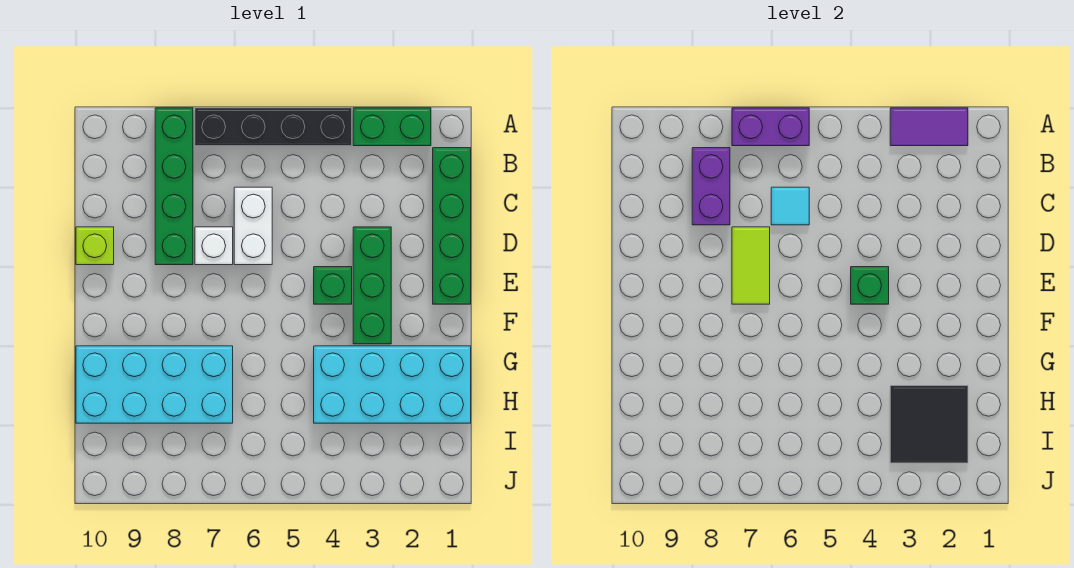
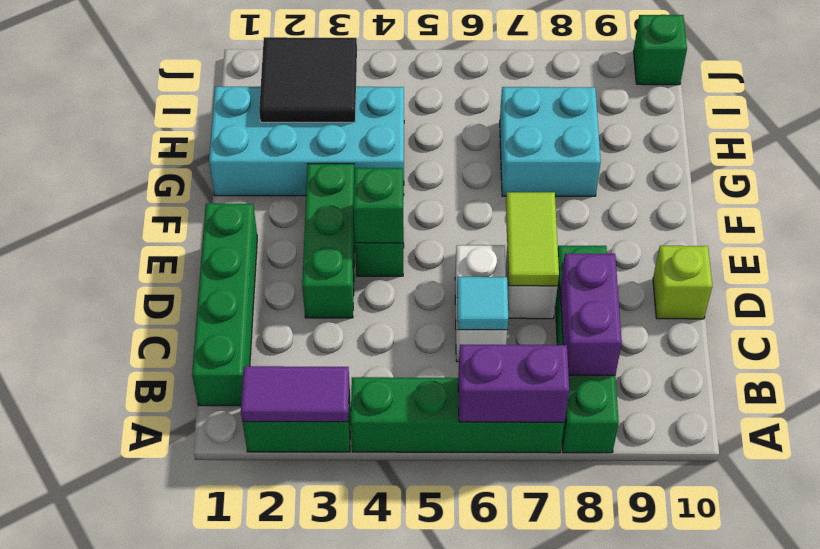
black 1x4 brick [195,108,352,146] -> green 1x4 brick [351,377,564,453]
cyan 2x4 brick [76,346,233,423] -> cyan 2x2 brick [500,87,601,196]
none -> green 1x1 brick [634,15,687,85]

